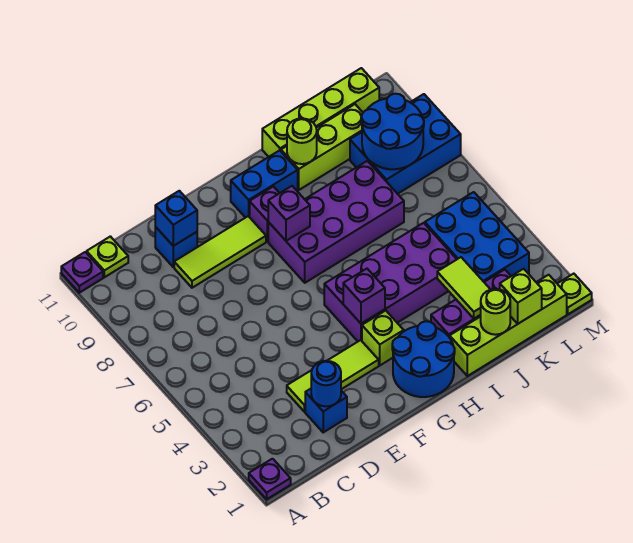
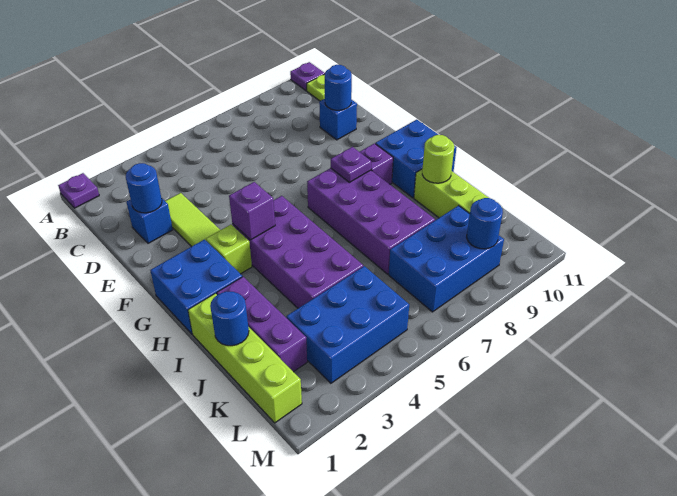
lime 1x3 tile [174,216,266,288] -> none
blue 1x1 brick [155,191,197,246] -> blue 1x1 round brick [325,65,352,110]
blue 2x2 round brick [392,321,455,397] -> blue 2x2 brick [150,239,242,334]
purple 1x1 brick [268,186,310,241] -> purple 1x1 plate [331,147,371,182]
blue 1x2 brick [231,150,298,218] -> blue 2x2 brick [375,120,457,198]
lime 1x4 brick [262,68,379,157] -> none
lime 1x1 round brick [481,289,510,335] -> blue 1x1 round brick [210,291,249,346]
lime 1x2 tile [437,257,491,319] -> none
lime 1x1 brick [500,269,542,324] -> none
blue 2x3 brick [350,94,461,194] -> blue 2x3 brick turned to [389,206,504,312]
blue 2x2 round brick [361,94,424,169] -> blue 1x1 round brick [467,198,503,249]
lime 1x1 plate [557,274,592,314] -> none

